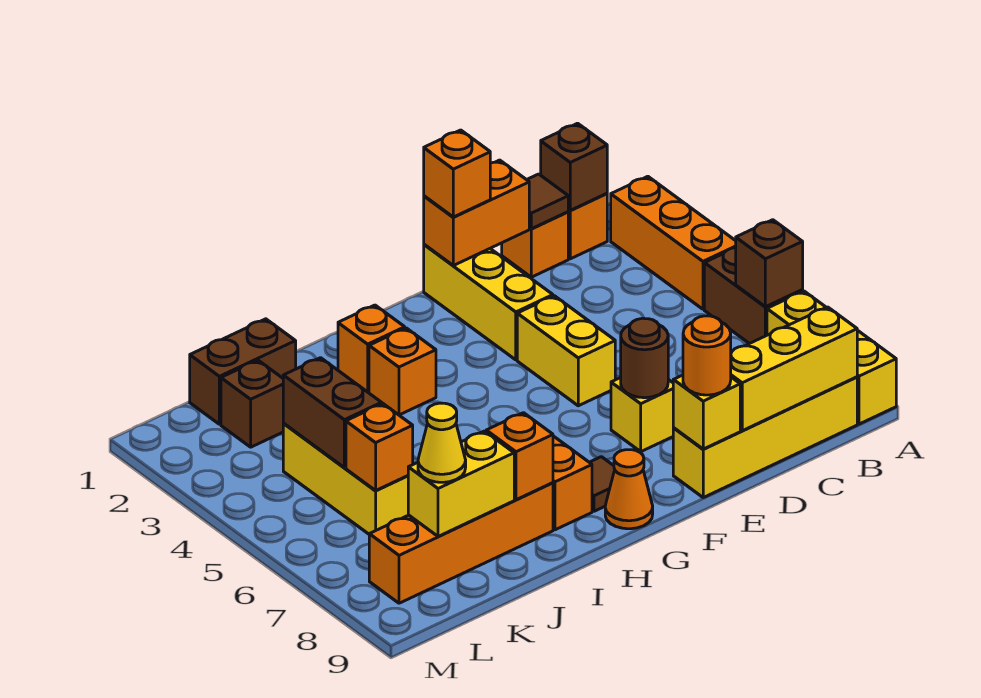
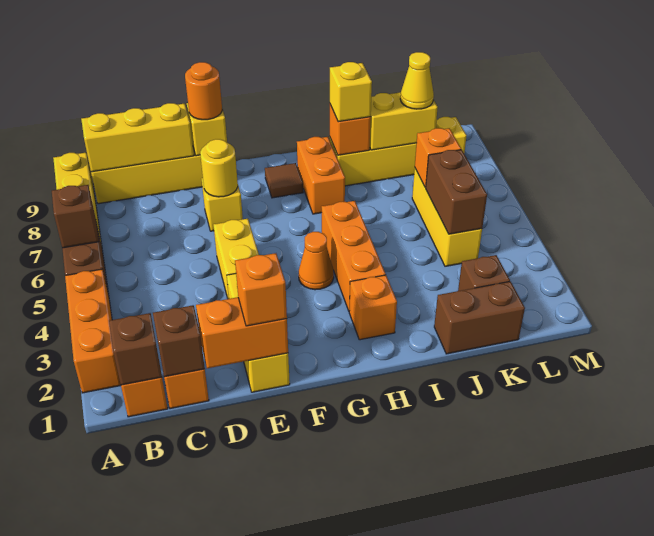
brown 1x1 tile [527,174,568,229] -> brown 1x1 brick [153,305,205,377]
brown 1x1 round brick [621,318,668,398] -> yellow 1x1 round brick [200,139,238,197]
orange 1x1 cone [605,450,653,529] -> orange 1x1 cone moved to [299,232,334,290]
orange 1x1 brick [369,328,436,415] -> orange 1x3 brick [321,201,386,311]
orange 1x4 brick [369,483,553,603] -> yellow 1x4 brick [330,117,467,186]
none -> yellow 1x1 brick [330,62,372,122]

